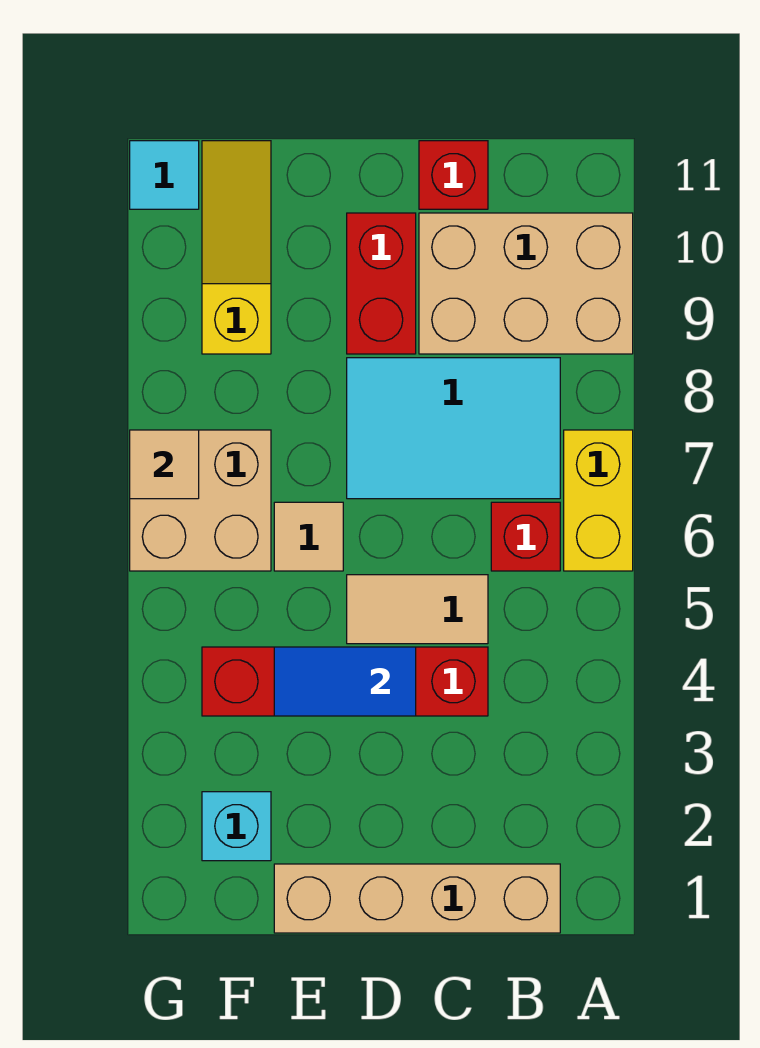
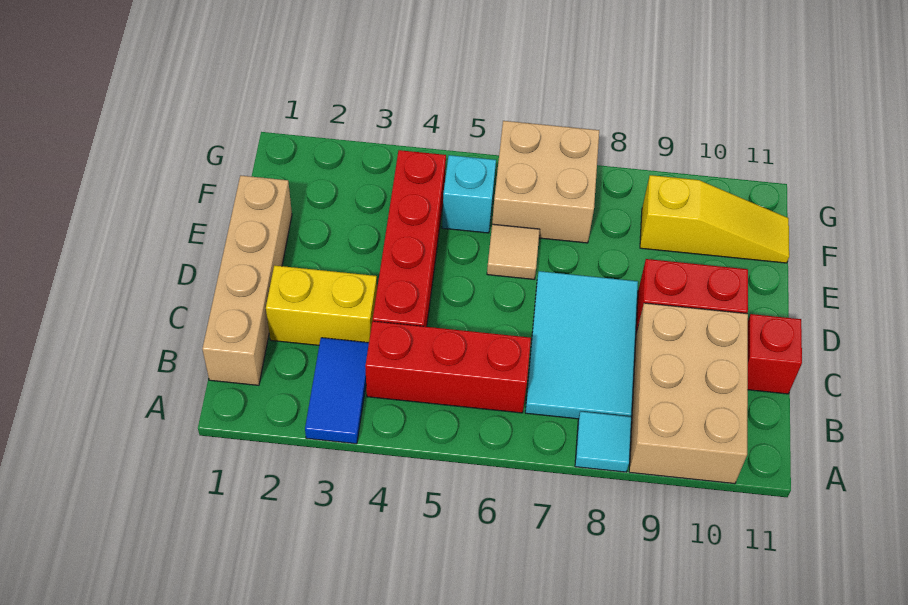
yellow 1x2 brick [564,430,633,571] -> yellow 1x2 brick moved to [266,265,377,345]
red 1x1 brick [491,502,560,571] -> red 1x3 brick [365,321,531,413]
tan 1x2 tile [347,575,488,644] -> none
blue 1x2 tile [274,647,416,716] -> blue 1x2 tile moved to [305,338,369,444]
cyan 1x1 brick [202,792,271,861] -> cyan 1x1 brick moved to [442,155,496,233]
tan 1x1 tile [130,430,199,499] -> none
cyan 1x1 tile [130,141,199,209] -> cyan 1x1 tile moved to [575,411,631,472]

